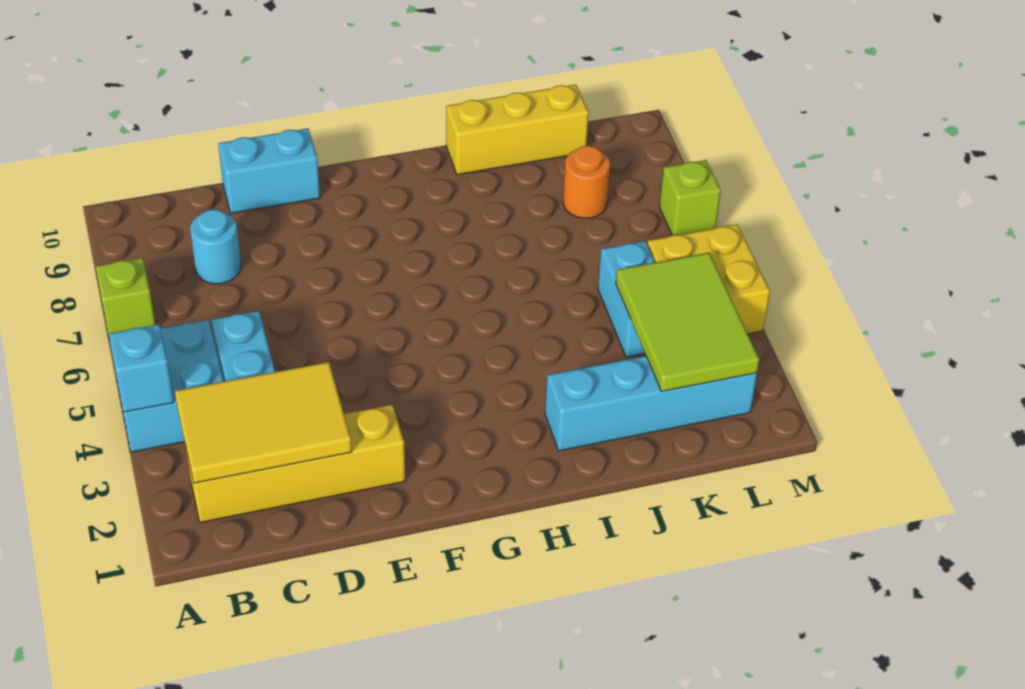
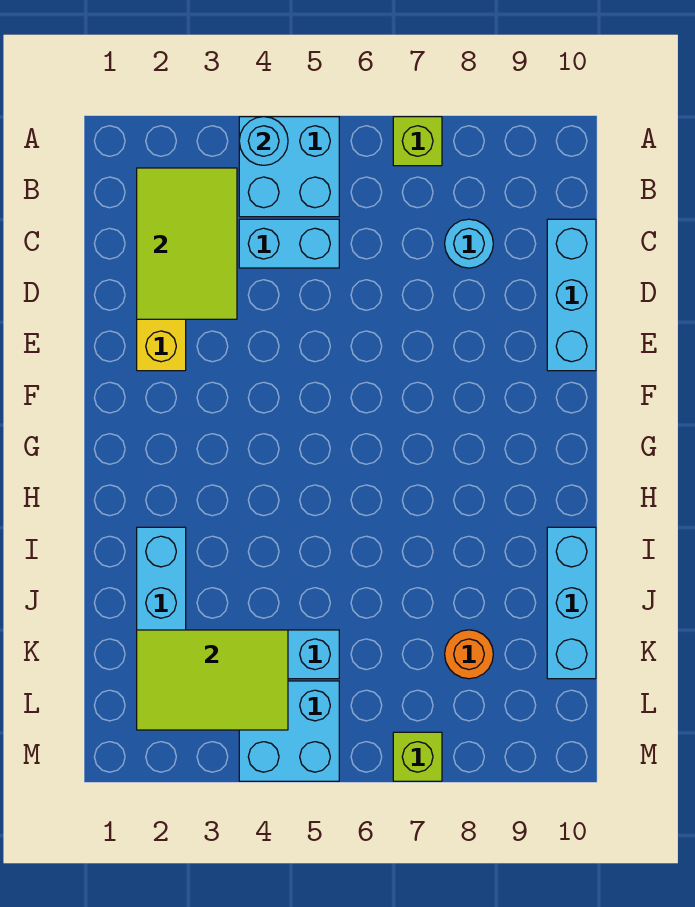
cyan 1x1 brick [109,324,174,412] -> cyan 1x1 round brick [239,117,288,165]
yellow 2x3 tile [175,362,352,483] -> lime 2x3 tile [137,168,237,319]
cyan 1x2 brick [218,128,320,213] -> cyan 1x3 brick [547,219,596,371]
yellow 1x3 brick [446,84,589,175] -> cyan 1x3 brick [547,527,596,679]
yellow 2x2 brick [647,224,770,334] -> cyan 2x2 brick [239,681,339,781]

